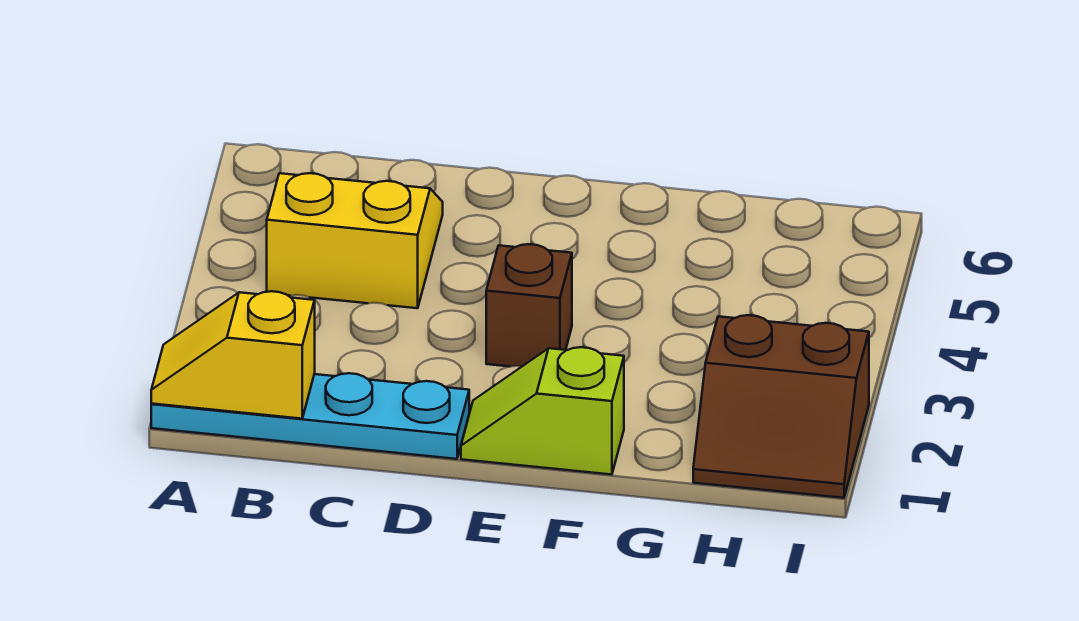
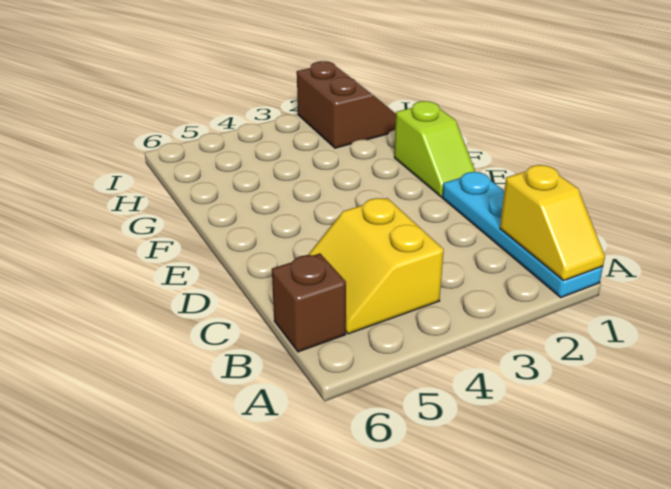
brown 1x1 brick [486,244,572,367] -> brown 1x1 brick moved to [272,253,346,352]

